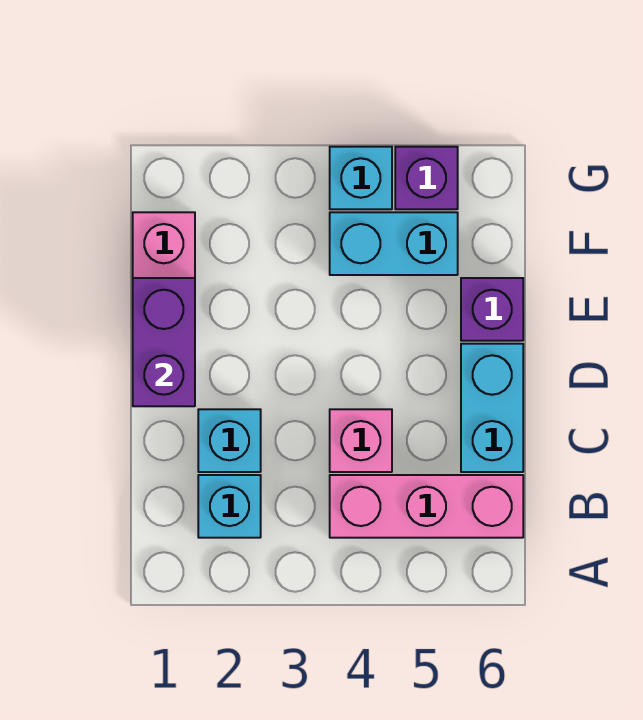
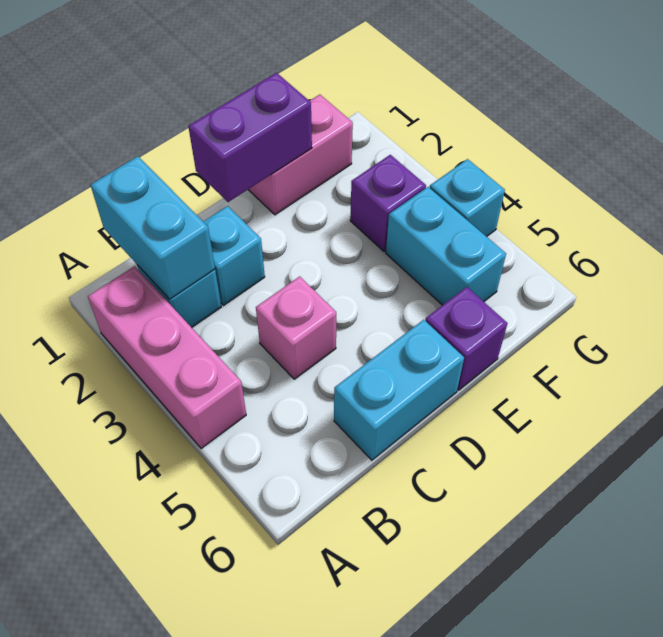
none -> cyan 1x2 brick [91,156,215,299]
pink 1x3 brick [330,475,523,538] -> pink 1x3 brick moved to [88,266,246,449]
purple 1x1 brick [395,147,458,209] -> purple 1x1 brick moved to [350,155,426,252]

